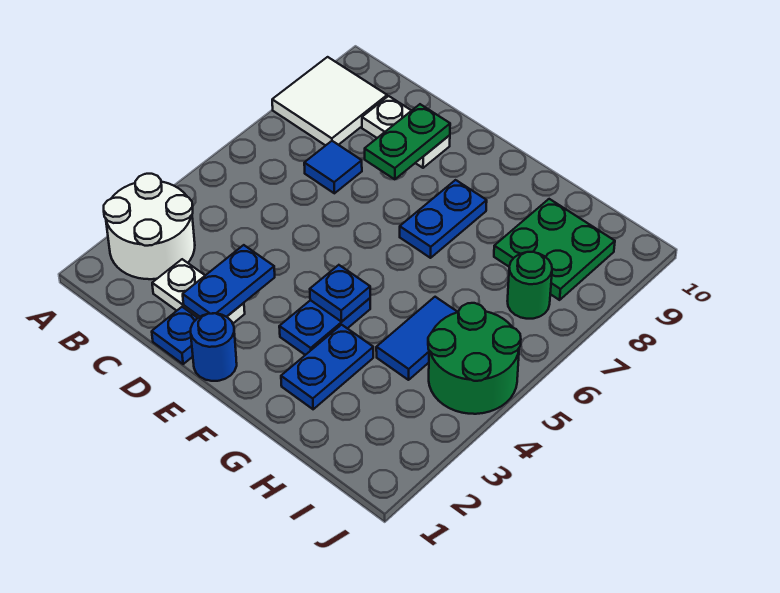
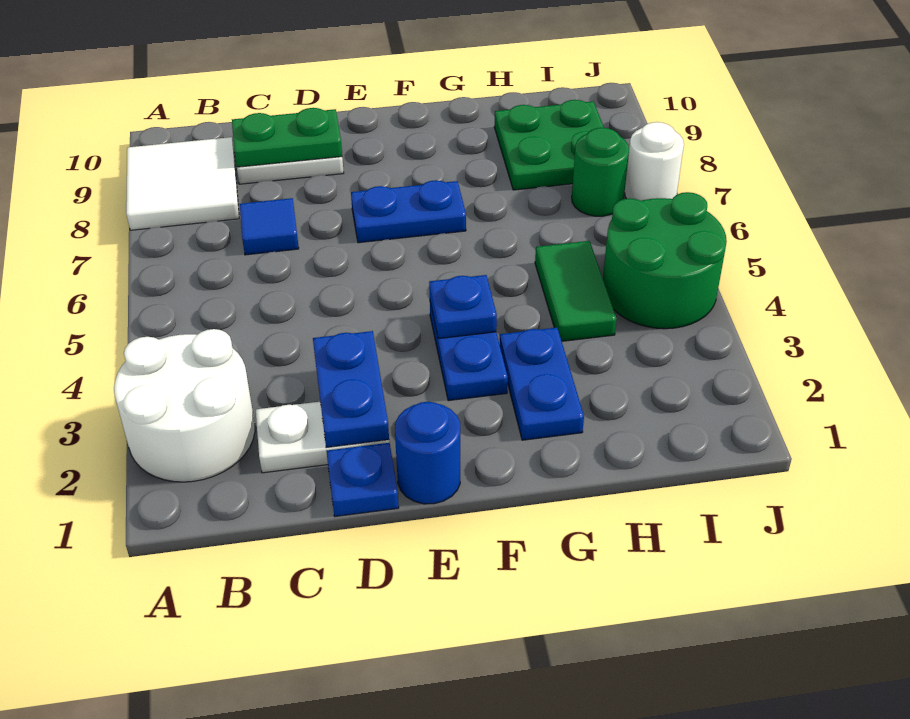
green 1x2 plate [365,104,450,179] -> green 1x2 plate turned to [232,108,342,167]
blue 1x2 plate [400,180,487,258] -> blue 1x2 plate turned to [351,180,466,243]
blue 1x2 tile [376,297,457,380] -> green 1x2 tile [535,241,617,341]
none -> white 1x1 round brick [625,122,684,201]

